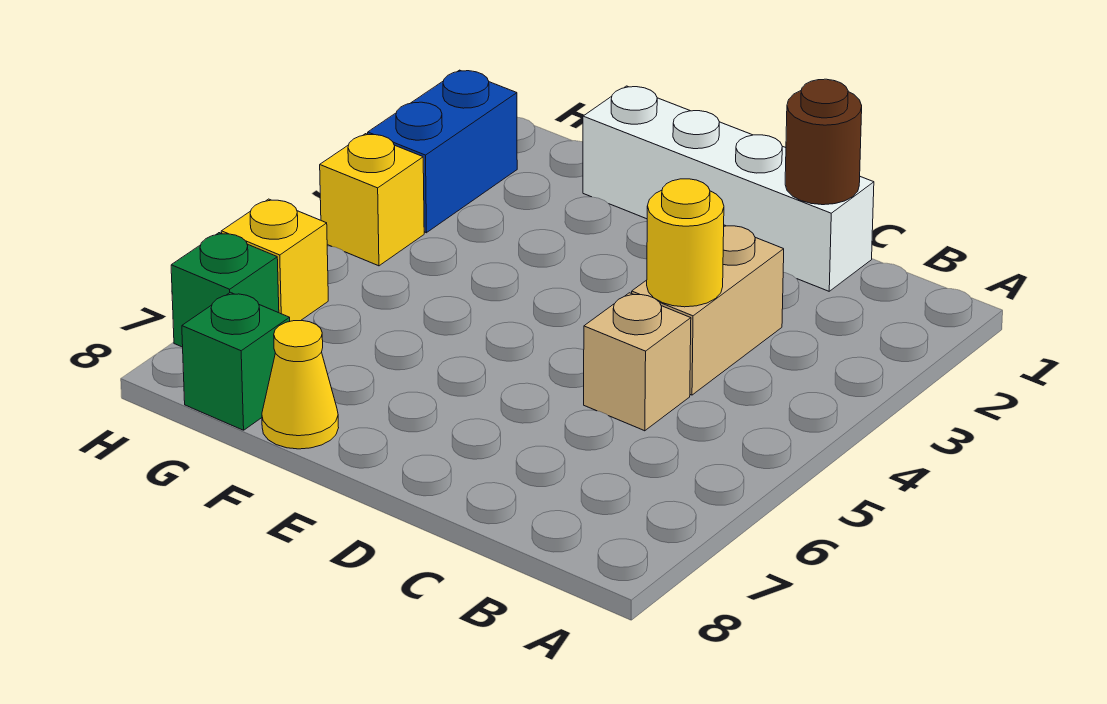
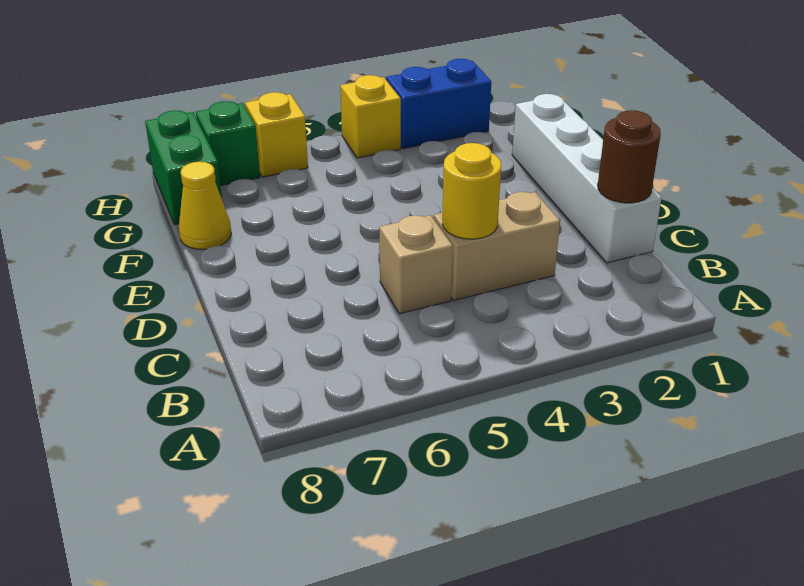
green 1x1 brick [182,292,290,430] -> green 1x2 brick [145,110,222,225]

